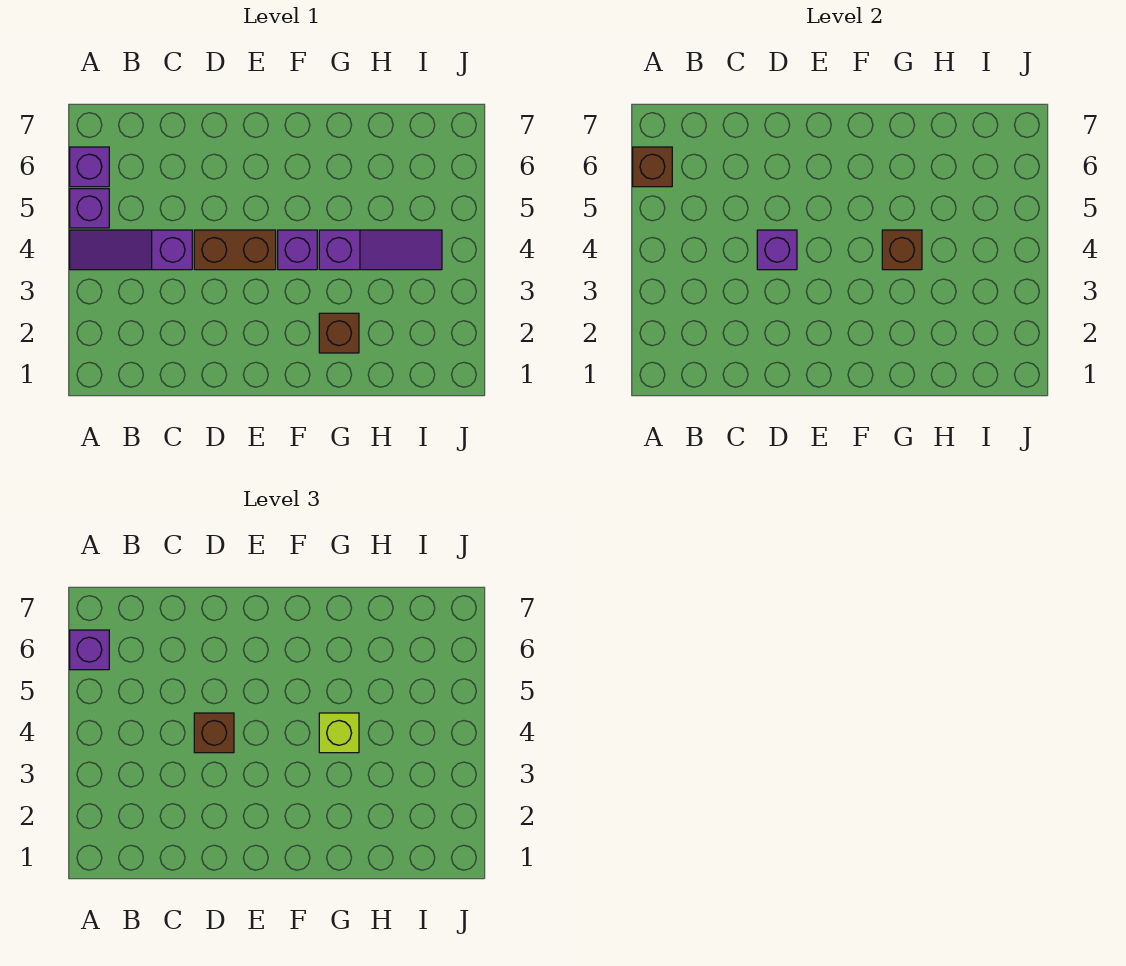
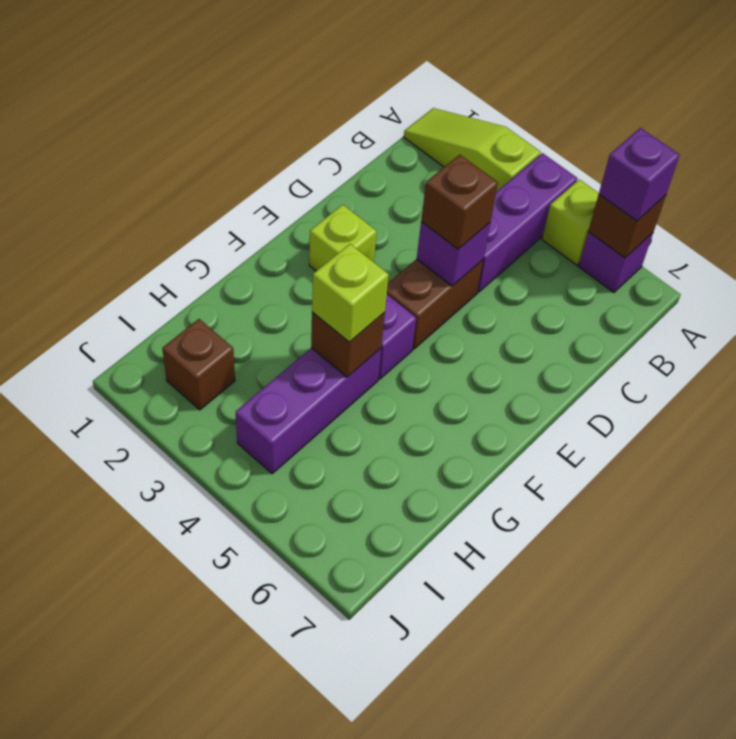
none -> lime 1x3 slope [404,108,541,192]
purple 1x3 slope [70,230,192,270] -> purple 1x3 brick [478,153,577,292]
purple 1x1 brick [70,189,109,228] -> lime 1x1 brick [542,179,599,265]
none -> lime 1x1 brick [309,205,377,271]
brown 1x1 brick [319,313,359,353] -> brown 1x1 brick moved to [162,319,235,410]
purple 1x3 slope [319,230,442,270] -> purple 1x3 brick [236,348,381,474]

